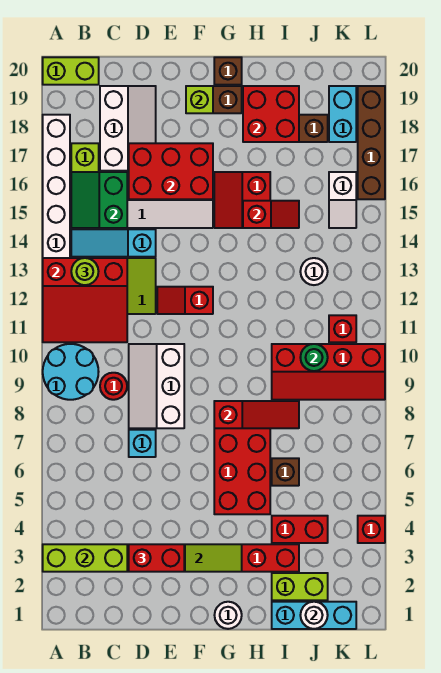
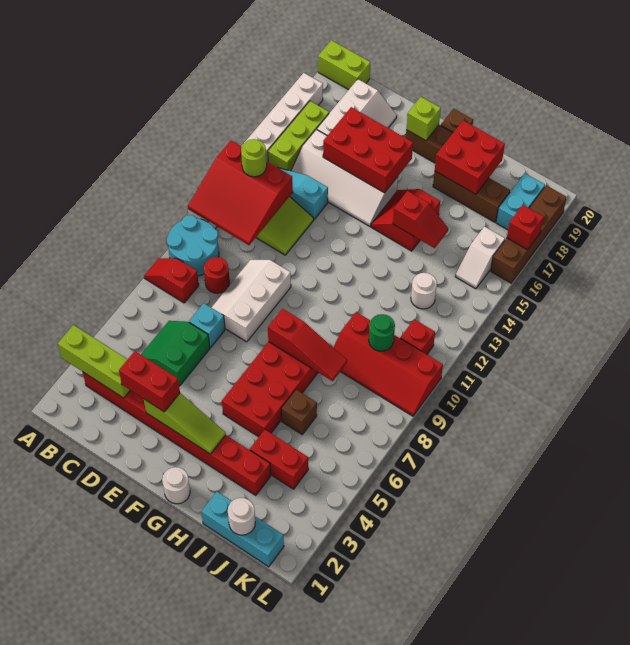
green 2x2 slope [71,172,127,228] -> green 2x2 slope moved to [141,321,210,386]
red 1x2 slope [157,287,213,314] -> red 1x2 slope moved to [144,258,199,303]
lime 1x2 brick [272,573,328,600] -> none
red 1x1 brick [358,516,385,543] -> red 1x1 brick moved to [507,205,544,250]

